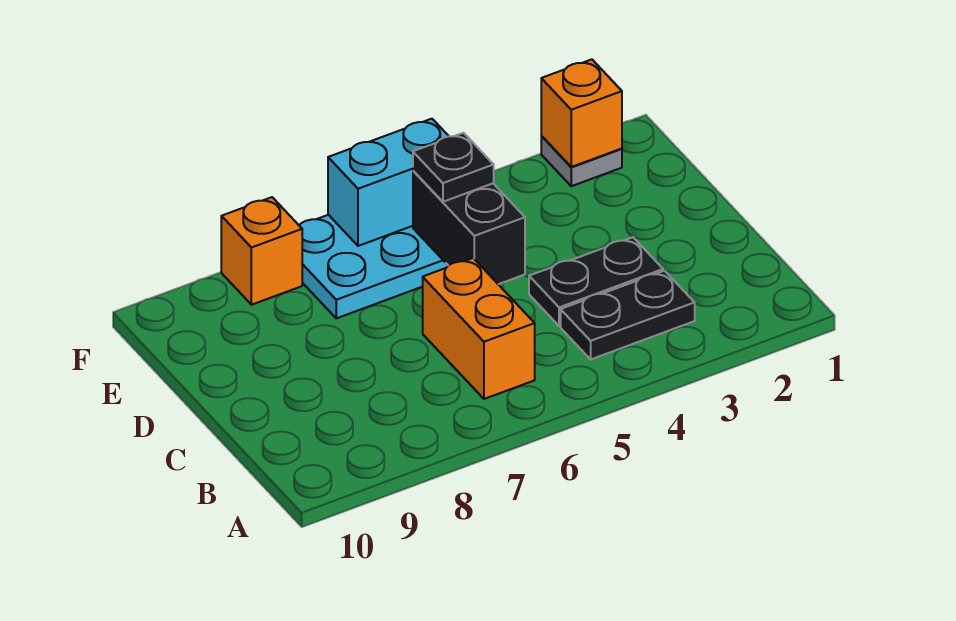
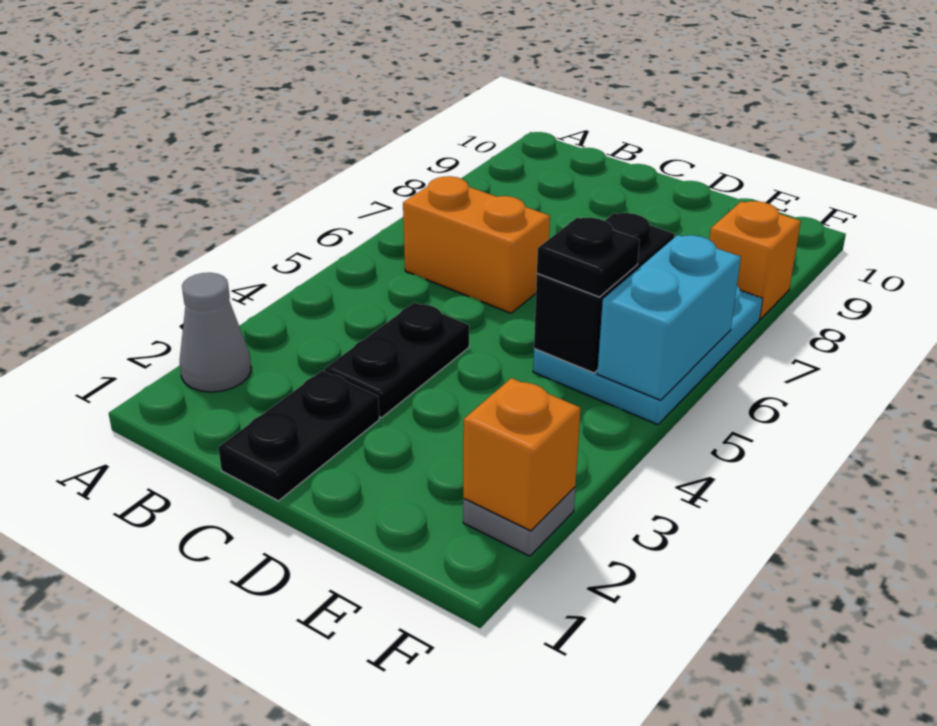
none -> grey 1x1 cone [180,273,251,392]
black 1x2 plate [561,271,695,359] -> black 1x2 plate moved to [218,371,379,501]
black 1x2 brick [413,171,525,284] -> black 1x2 brick turned to [534,213,674,373]

